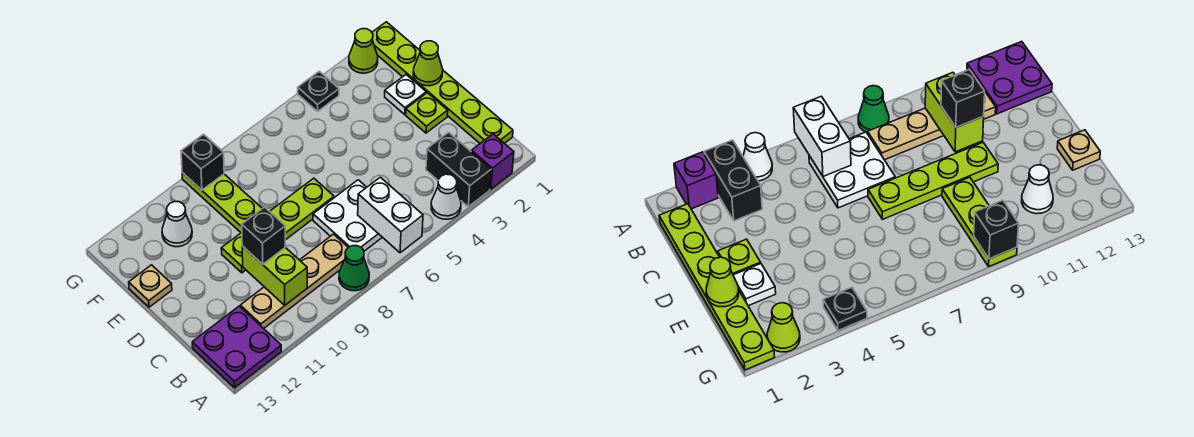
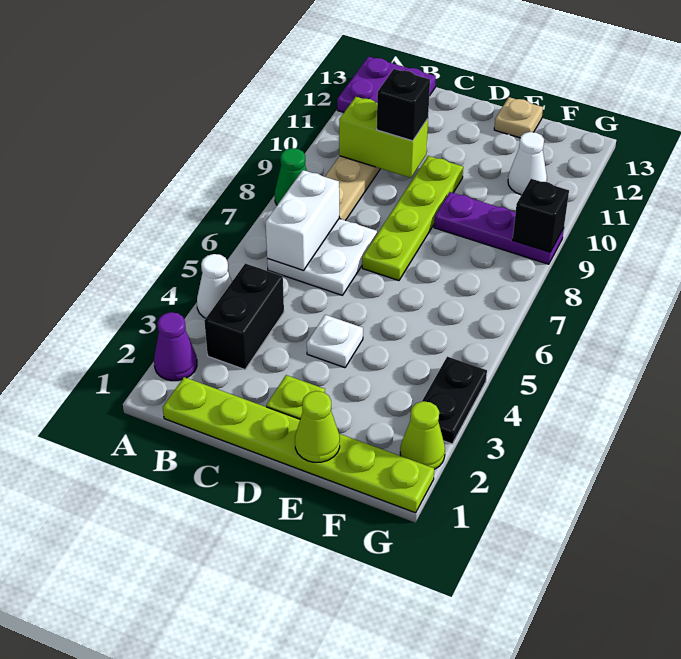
purple 1x1 brick [471,134,514,189] -> purple 1x1 cone [154,312,197,381]
black 1x2 brick [426,132,491,207] -> black 1x2 brick turned to [204,263,284,370]
white 1x2 brick [358,177,423,253] -> white 1x2 brick turned to [265,170,339,270]
white 1x1 plate [385,75,426,114] -> white 1x1 plate moved to [307,315,363,368]
lime 1x3 plate [182,173,262,233] -> purple 1x3 plate [434,192,564,264]
black 1x1 plate [298,71,339,111] -> black 1x2 plate [422,357,487,444]

